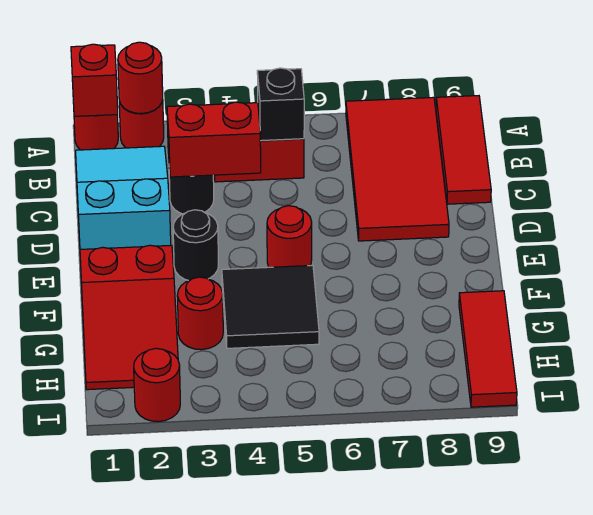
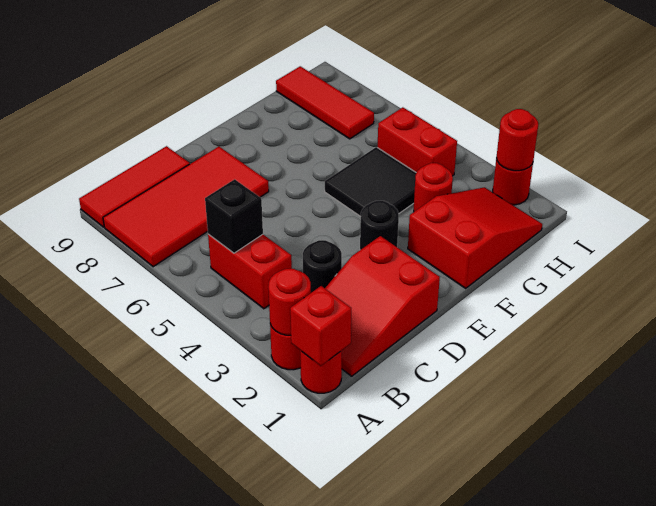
cyan 2x3 slope [76,146,171,249] -> red 2x3 slope [325,236,440,376]
red 1x2 brick [167,102,261,177] -> red 1x2 brick moved to [377,107,457,176]
red 1x1 round brick [267,206,312,267] -> red 1x1 round brick moved to [497,109,538,171]
red 1x3 tile [459,291,517,407] -> red 1x3 tile turned to [276,66,374,139]

